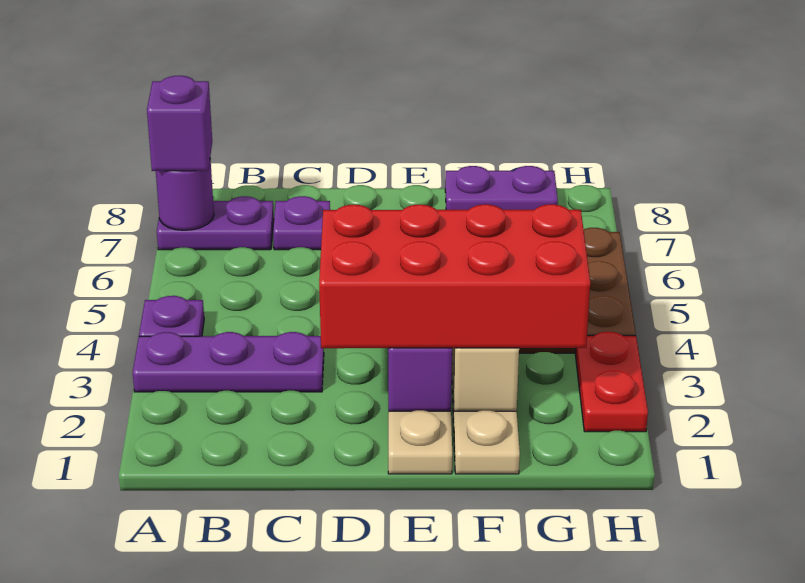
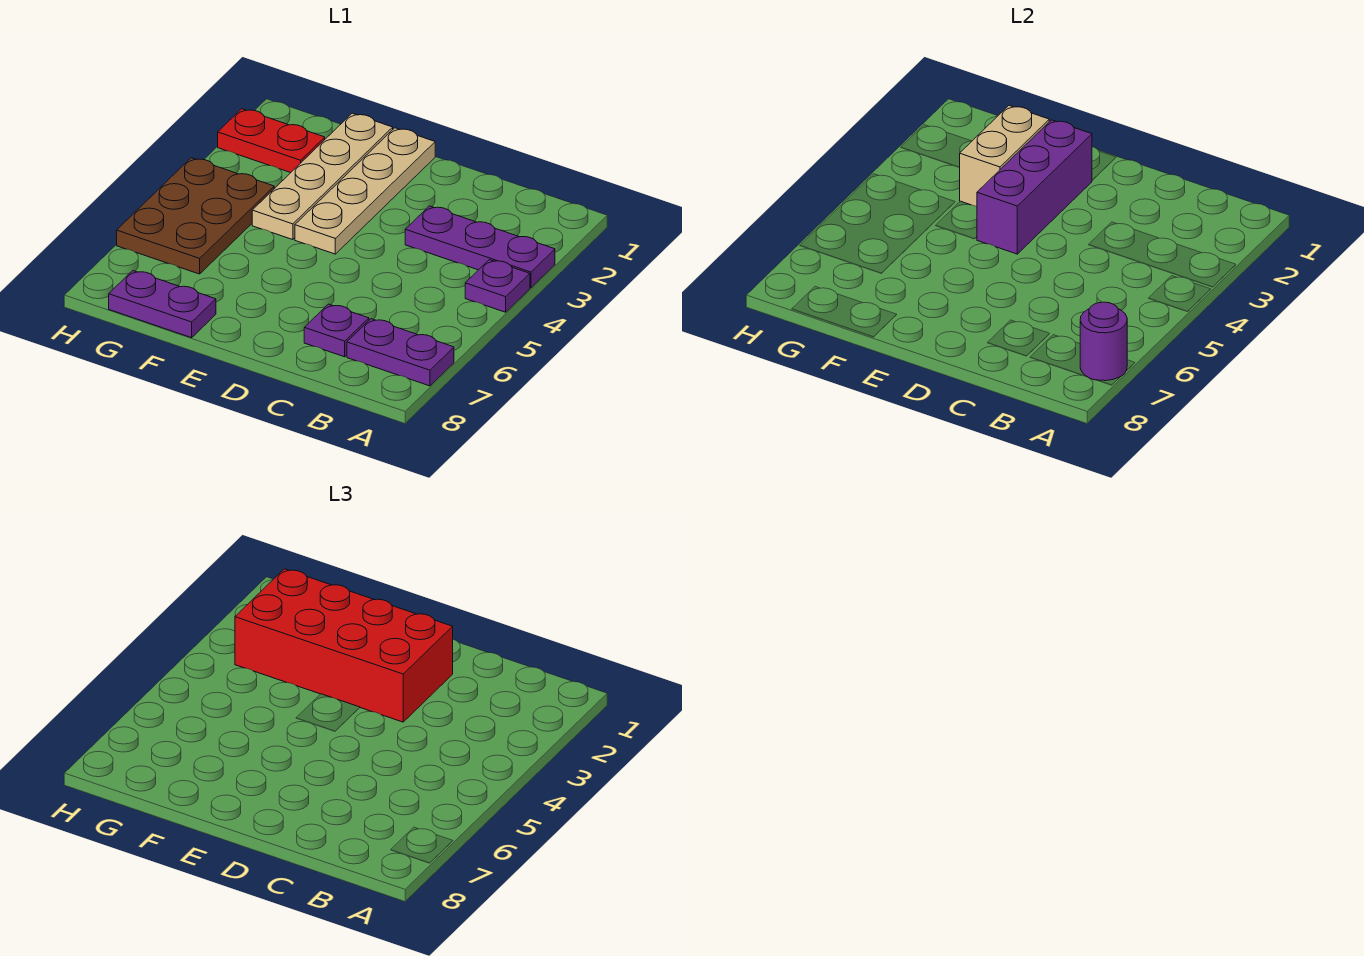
purple 1x1 brick [147,76,212,171] -> none
red 1x2 plate [575,332,648,432] -> red 1x2 plate turned to [218,109,325,173]

